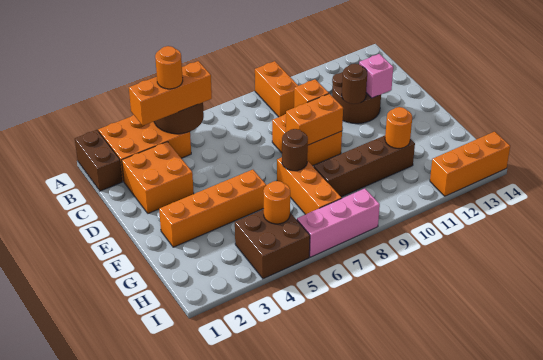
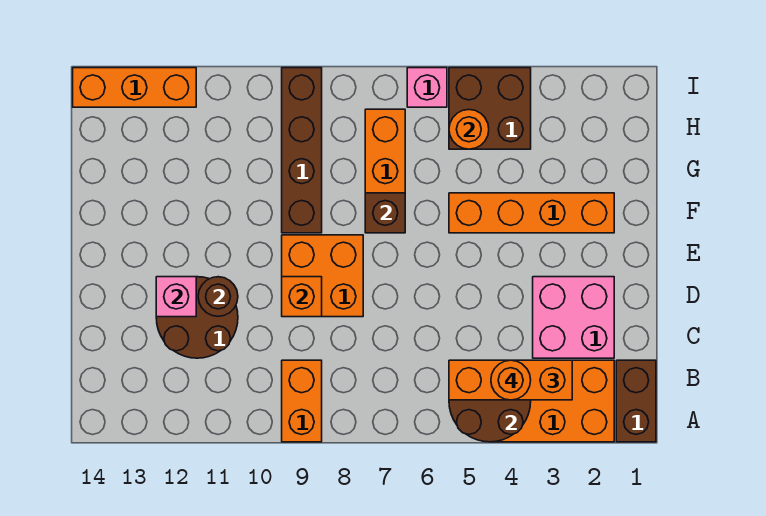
orange 2x2 brick [122,142,194,213] -> pink 2x2 brick [533,277,614,358]
orange 1x2 brick [286,94,343,145] -> none
brown 1x1 round brick [282,129,308,171] -> brown 1x1 brick [365,193,405,233]
brown 1x4 brick [314,136,415,197] -> brown 1x4 brick turned to [282,68,322,233]
orange 1x1 round brick [385,107,412,148] -> none
pink 1x3 brick [297,189,380,257] -> pink 1x1 brick [407,68,447,107]

